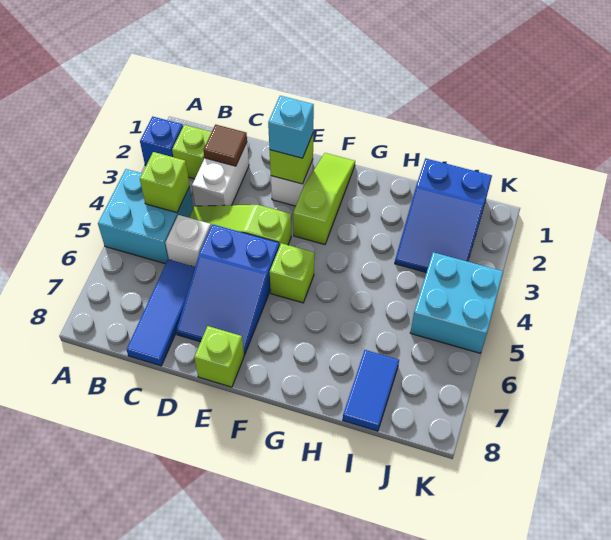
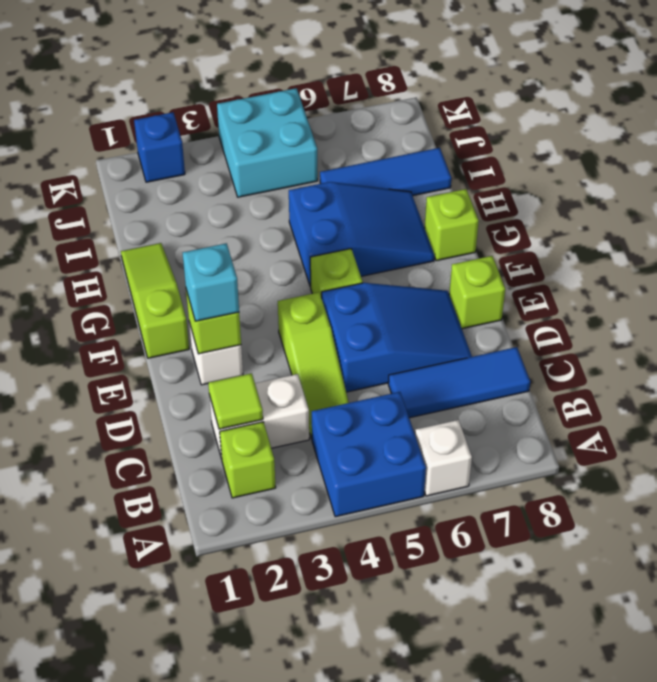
blue 1x1 brick [140,117,183,166] -> blue 1x1 brick moved to [134,112,185,182]
cyan 2x2 brick [98,169,193,264] -> blue 2x2 brick [312,392,426,517]
lime 1x1 brick [140,152,190,213] -> lime 1x1 brick moved to [425,189,479,261]
brown 1x1 tile [204,125,247,166] -> lime 1x1 tile [208,373,263,429]
white 1x1 brick [165,215,211,267] -> white 1x1 brick moved to [415,420,472,496]
lime 1x3 slope [293,153,355,245] -> lime 1x3 slope turned to [121,243,189,358]
blue 2x3 slope [395,158,492,272] -> blue 2x3 slope moved to [289,182,434,287]
blue 1x2 tile [343,350,399,431] -> blue 1x3 tile [320,148,451,196]

